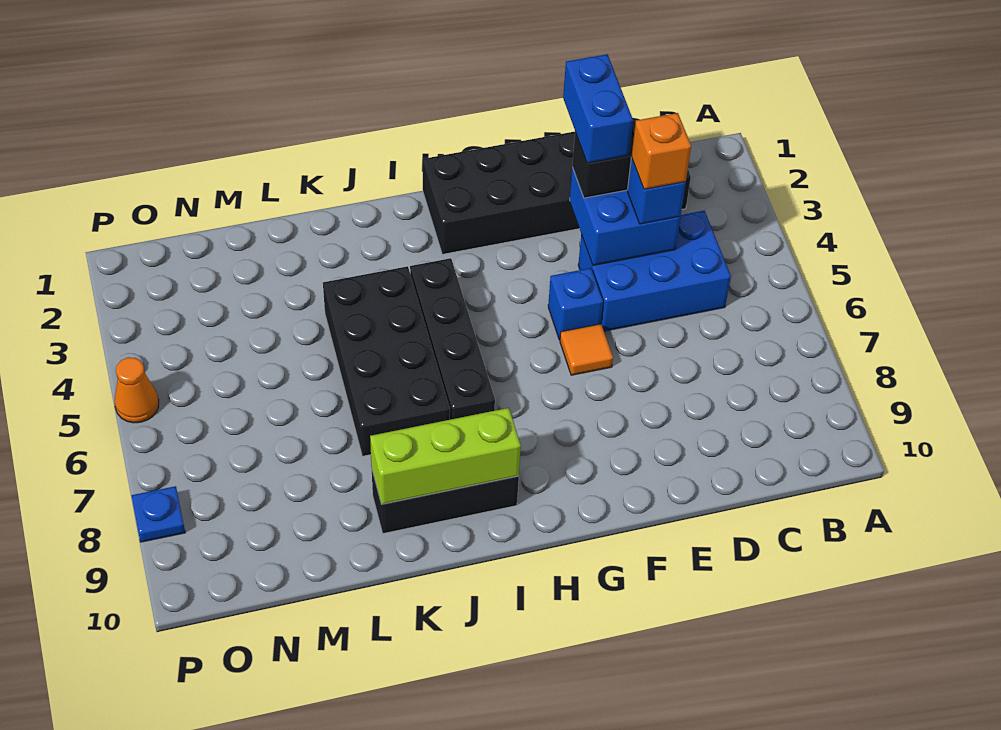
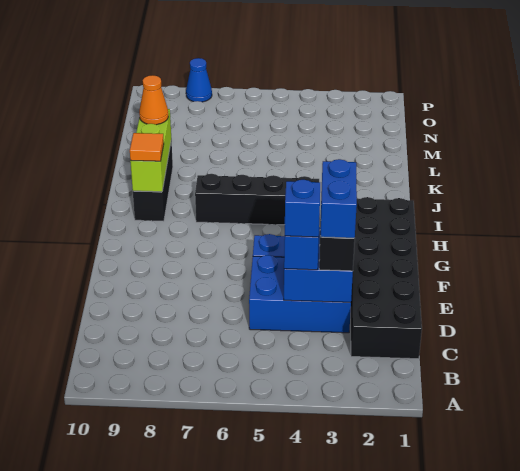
blue 2x3 brick [578,211,731,331] -> blue 2x3 brick turned to [249,255,351,333]
orange 1x1 brick [632,113,691,189] -> blue 1x1 brick [285,180,320,237]
blue 1x2 brick [563,54,633,163] -> blue 1x2 brick turned to [320,159,357,238]
orange 1x1 tile [560,324,613,375] -> orange 1x1 tile moved to [130,133,164,161]
black 2x4 brick [323,266,450,456] -> none
orange 1x1 cone [115,357,159,423] -> orange 1x1 cone moved to [139,75,168,125]
blue 1x1 plate [132,486,185,542] -> blue 1x1 cone [186,58,212,102]

